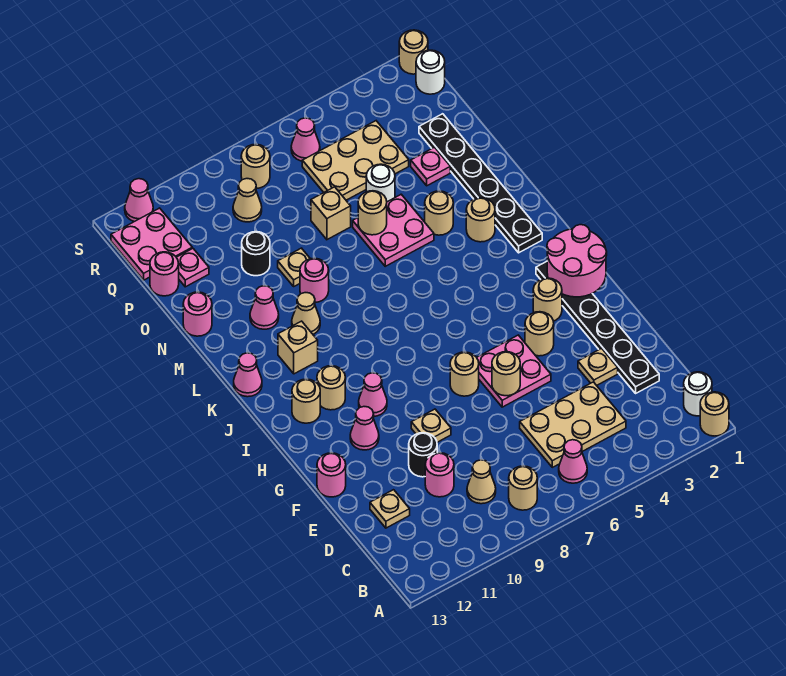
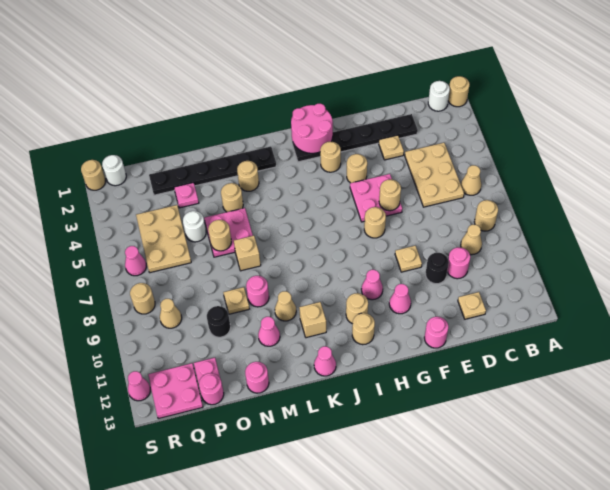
pink 1x1 cone [559,440,587,483] -> tan 1x1 cone [461,165,481,195]
tan 1x1 brick [311,187,351,240] -> tan 1x1 brick moved to [234,236,261,271]

